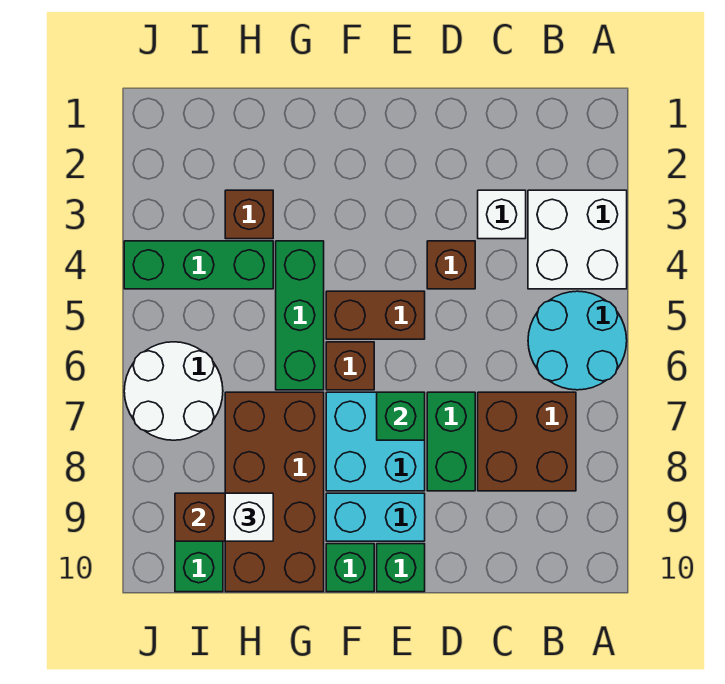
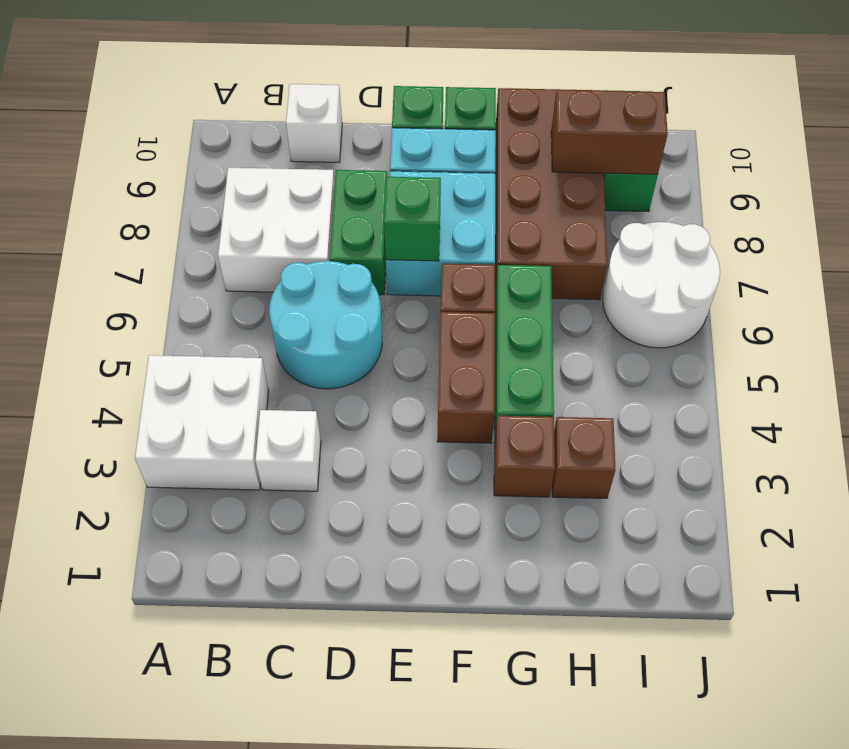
cyan 2x2 round brick [528,291,627,390] -> cyan 2x2 round brick moved to [269,261,382,389]
brown 2x2 brick [478,392,576,491] -> white 2x2 brick [218,168,335,292]
brown 1x1 brick [427,241,475,289] -> brown 1x1 brick moved to [494,416,555,497]
brown 1x2 brick [326,291,425,339] -> brown 1x2 brick turned to [437,312,495,443]
green 1x3 brick [124,241,273,289] -> none
white 1x1 brick [225,493,273,541] -> white 1x1 brick moved to [286,84,342,162]

